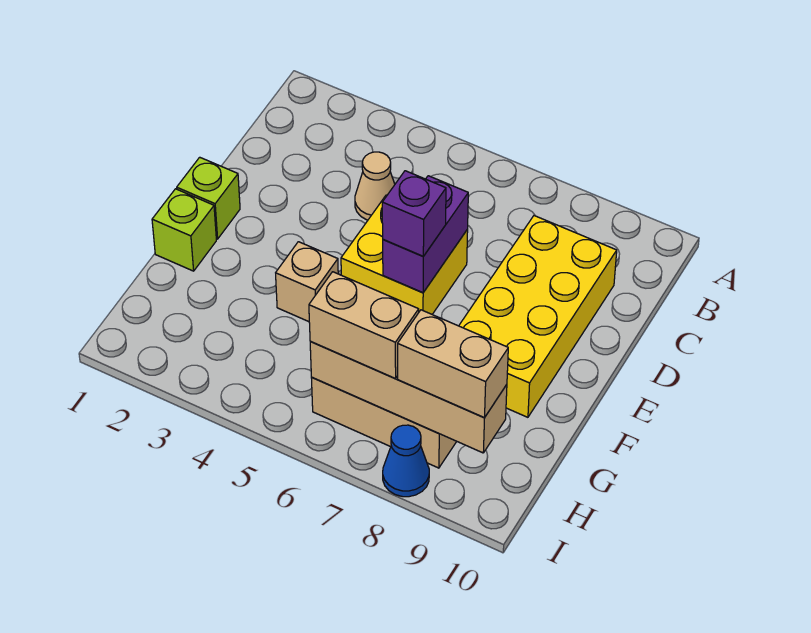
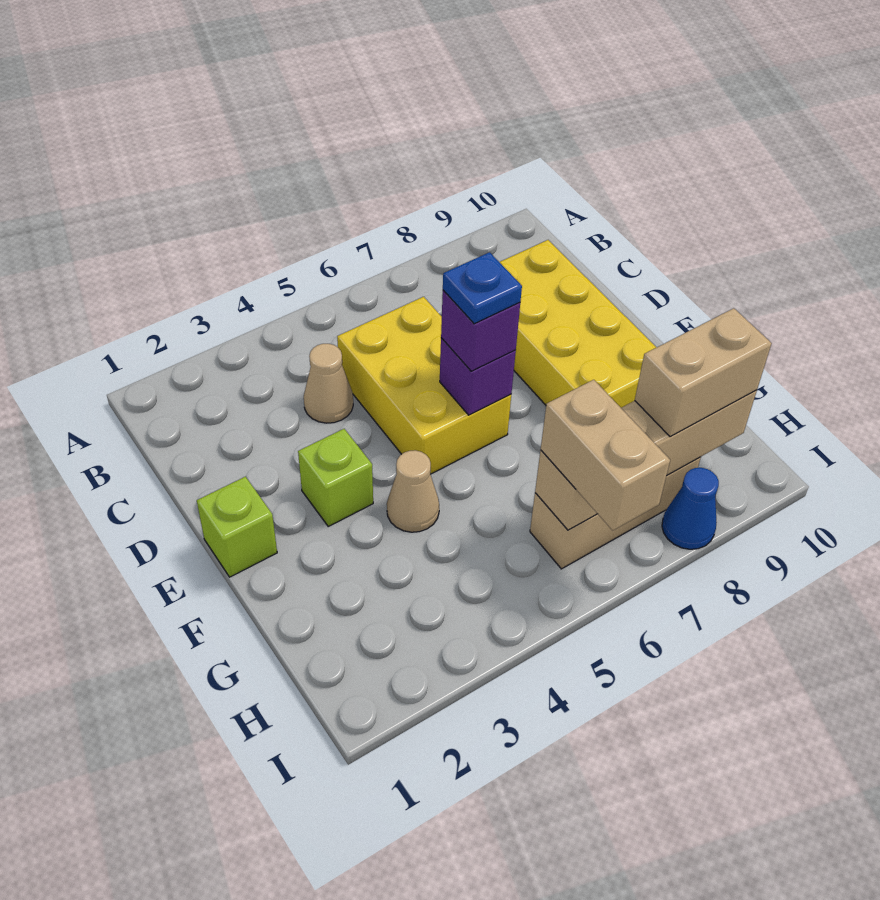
yellow 2x2 brick [341,195,468,314] -> yellow 2x3 brick [337,297,511,474]
purple 1x2 brick [383,176,468,293] -> purple 1x1 brick [440,338,516,415]
none -> blue 1x1 plate [443,252,522,324]
lime 1x1 brick [152,189,216,271] -> lime 1x1 brick moved to [298,429,373,526]
tan 1x1 brick [276,242,338,322] -> tan 1x1 cone [387,450,439,532]
tan 1x2 brick [309,272,419,378] -> tan 1x2 brick turned to [541,380,670,530]

